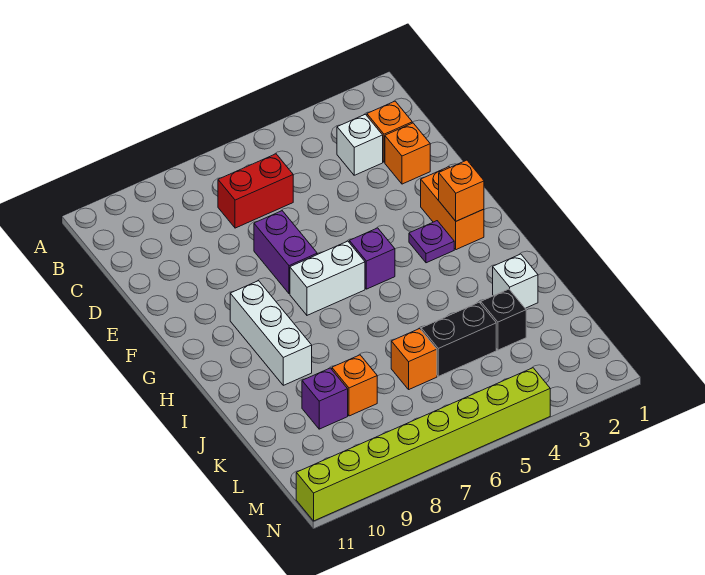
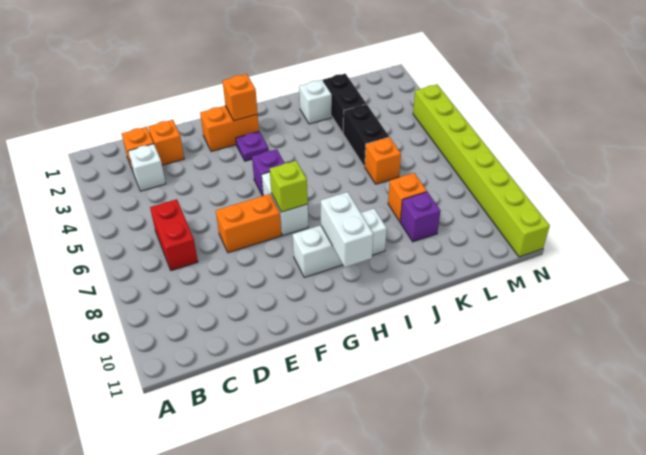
purple 1x2 brick [254,211,317,294] -> orange 1x2 brick [216,194,281,253]
none -> lime 1x1 brick [270,161,308,212]
none -> white 1x2 brick [321,192,373,267]
black 1x1 brick [481,289,526,350] -> black 1x2 brick [323,74,366,133]

